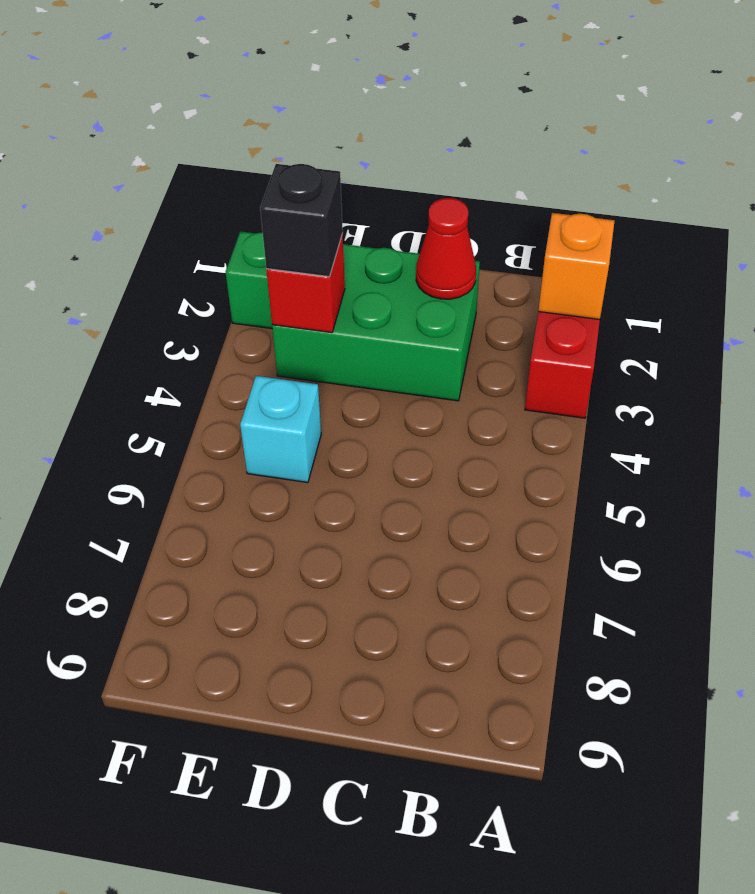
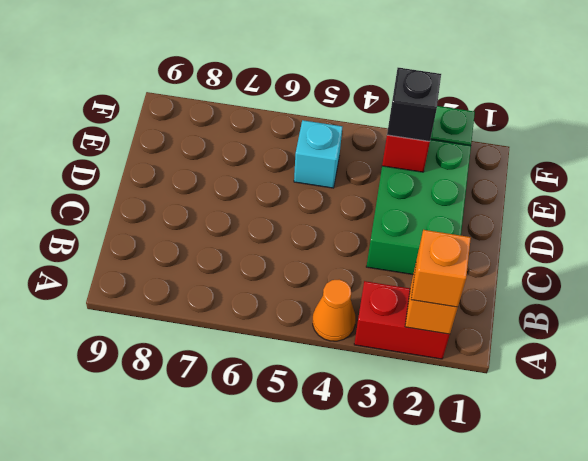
none -> orange 1x1 brick [411,230,471,307]
none -> orange 1x1 cone [313,279,356,341]
red 1x1 cone [416,198,476,299] -> none

